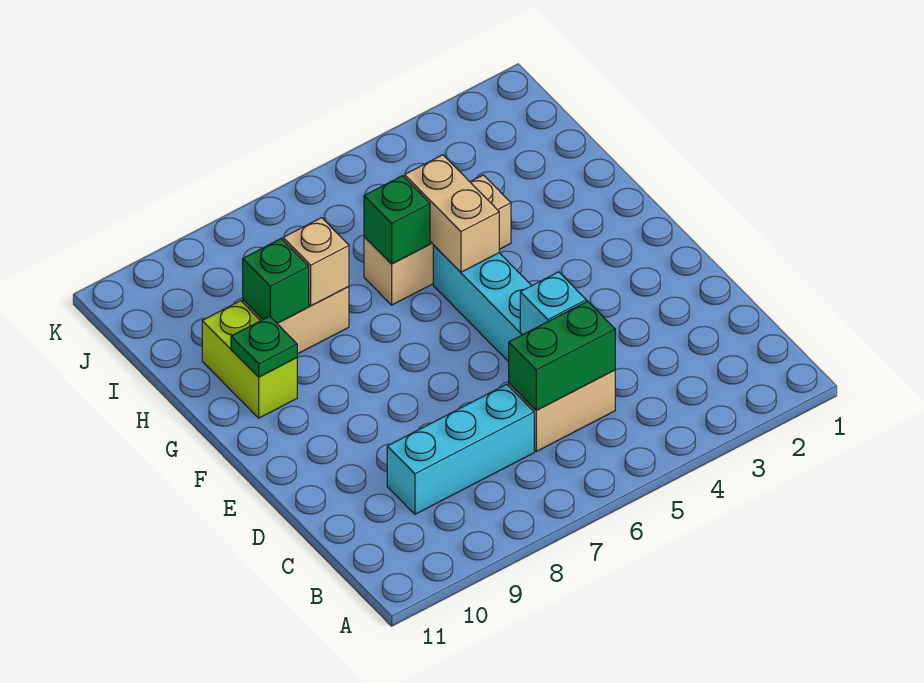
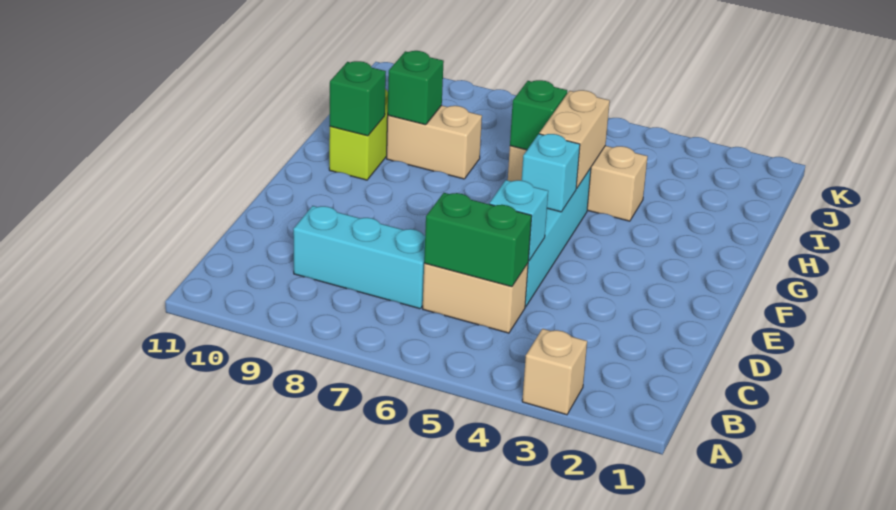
none -> cyan 1x1 brick [522,134,580,212]
green 1x1 plate [231,316,297,377] -> green 1x1 brick [330,61,386,136]
tan 1x1 brick [283,218,349,306] -> tan 1x1 brick moved to [522,329,587,415]

